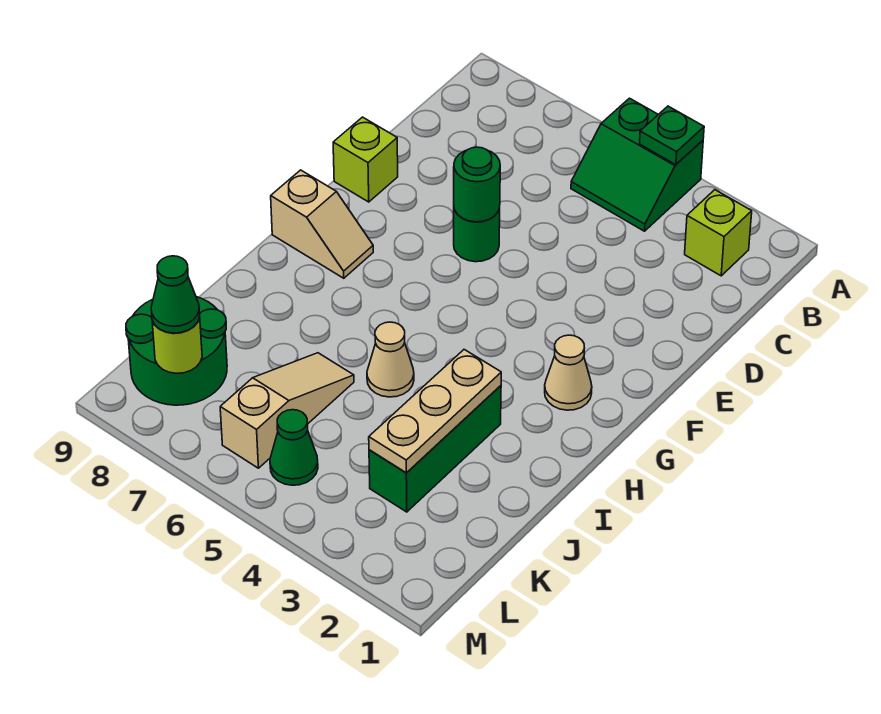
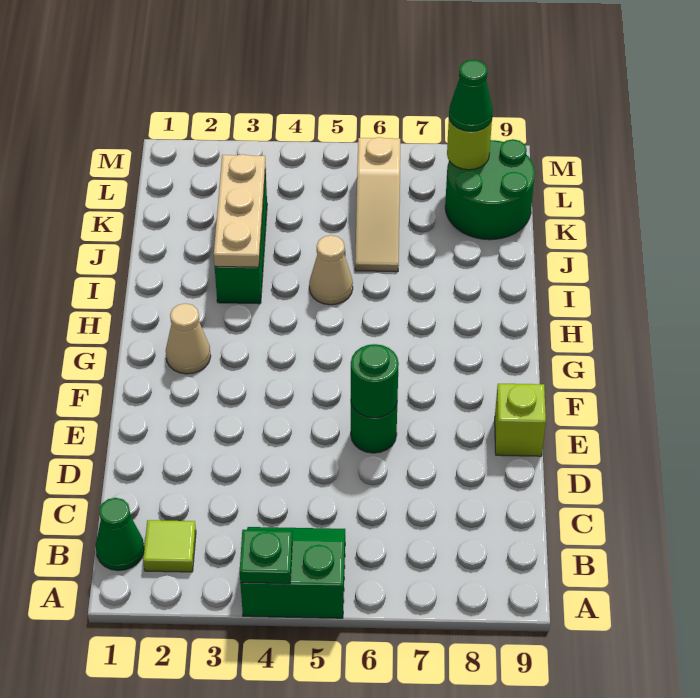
lime 1x1 brick [685,190,752,276] -> lime 1x1 tile [143,520,196,572]
tan 1x2 slope [271,170,373,278] -> none
green 1x1 cone [270,410,318,485] -> green 1x1 cone moved to [96,498,144,571]

